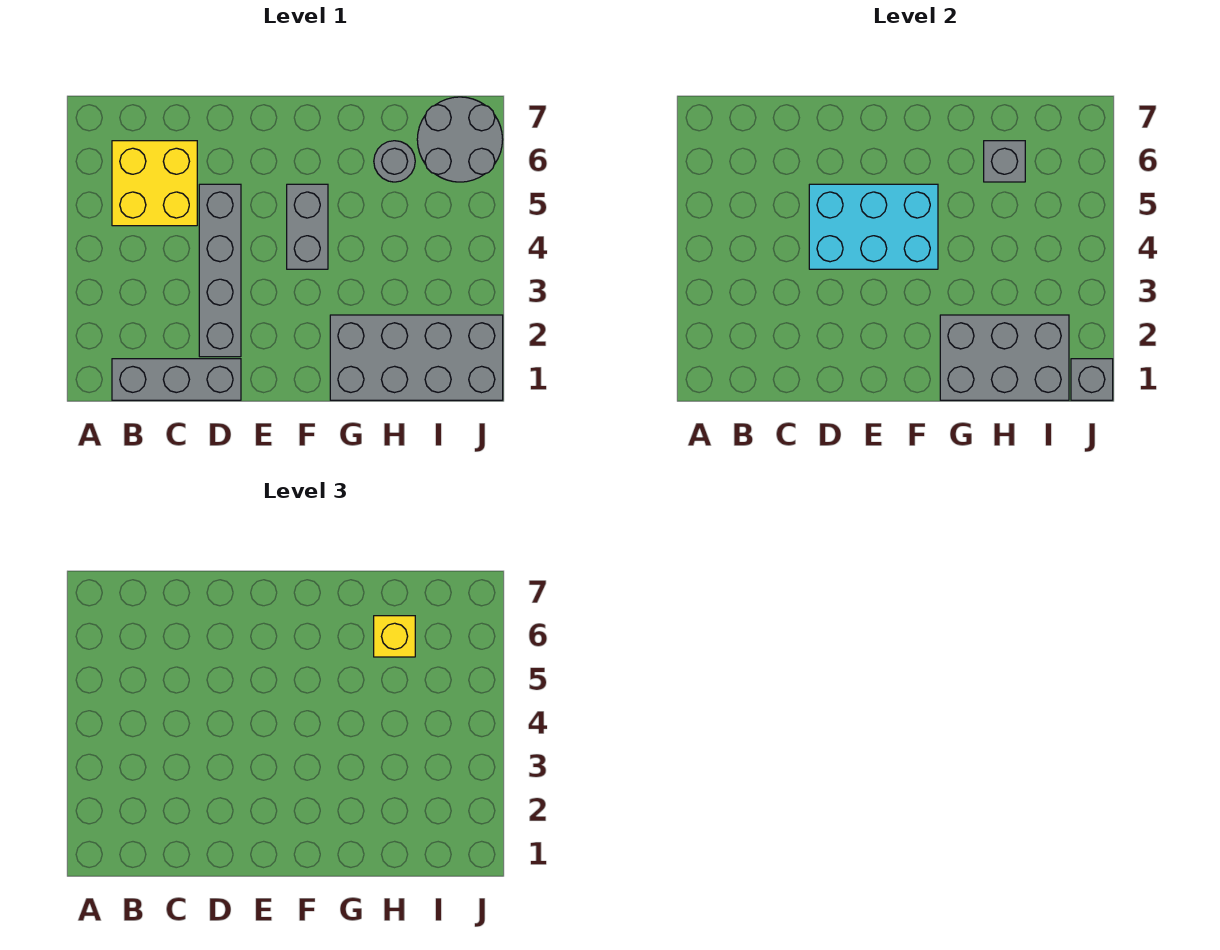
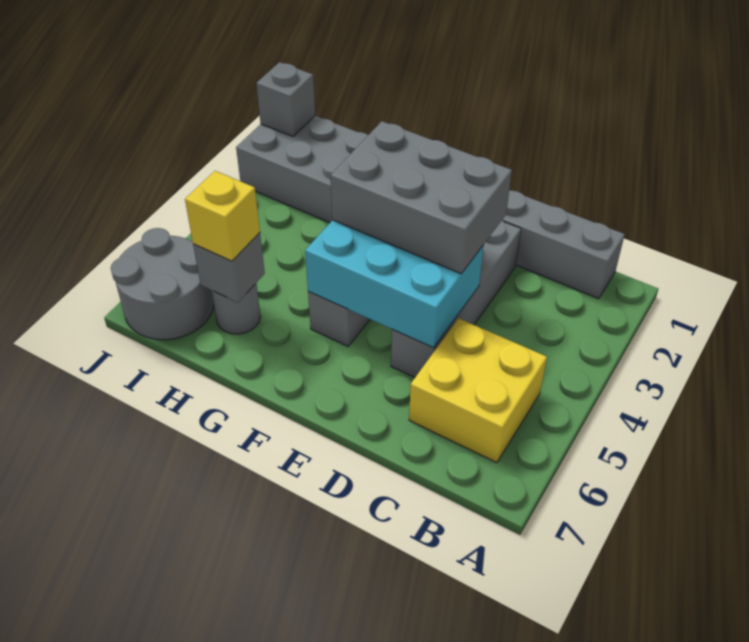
grey 2x3 brick [940,315,1069,400] -> grey 2x3 brick moved to [330,121,512,274]

